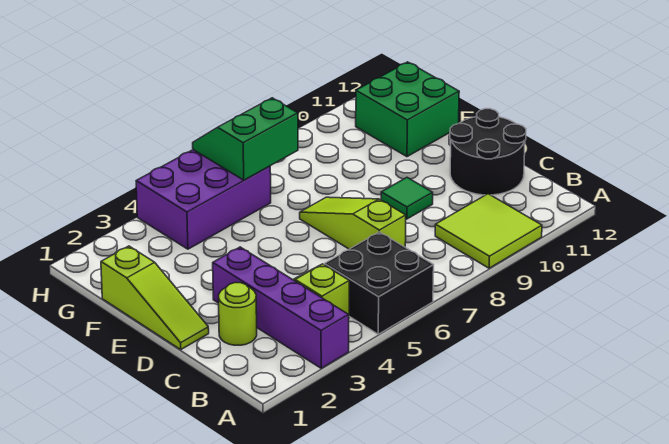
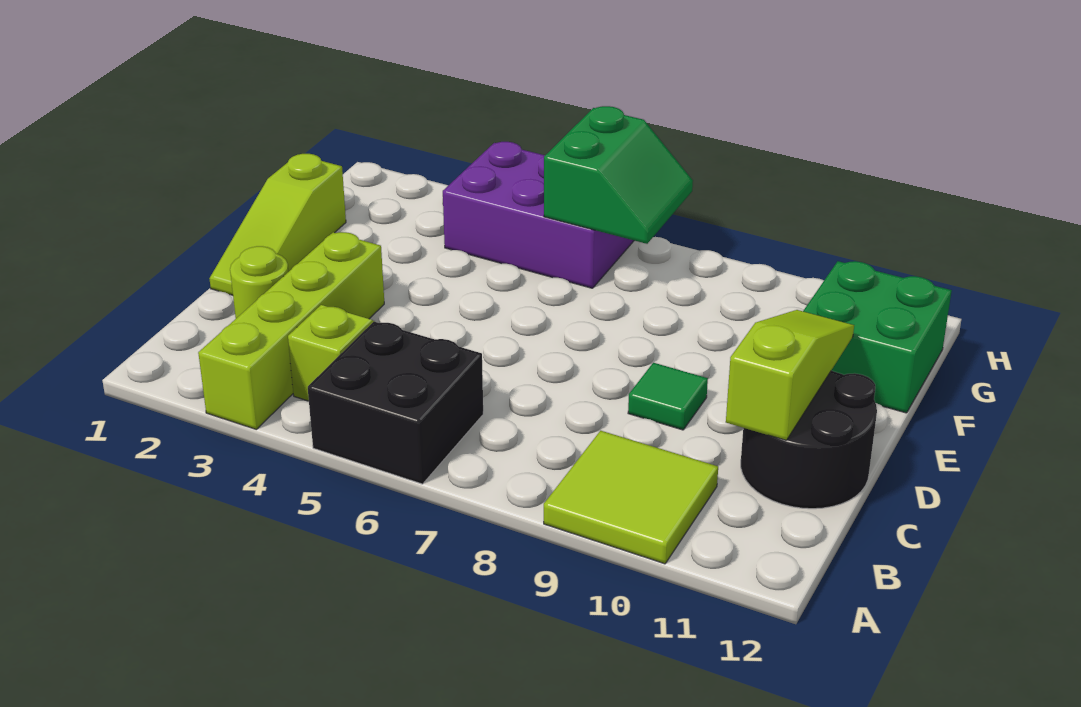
purple 1x4 brick [213,247,349,368] -> lime 1x4 brick [198,232,384,429]
lime 1x3 slope [300,197,406,249] -> lime 1x3 slope moved to [726,310,854,440]
green 2x2 slope [193,98,298,180] -> green 2x2 slope turned to [544,106,693,244]

